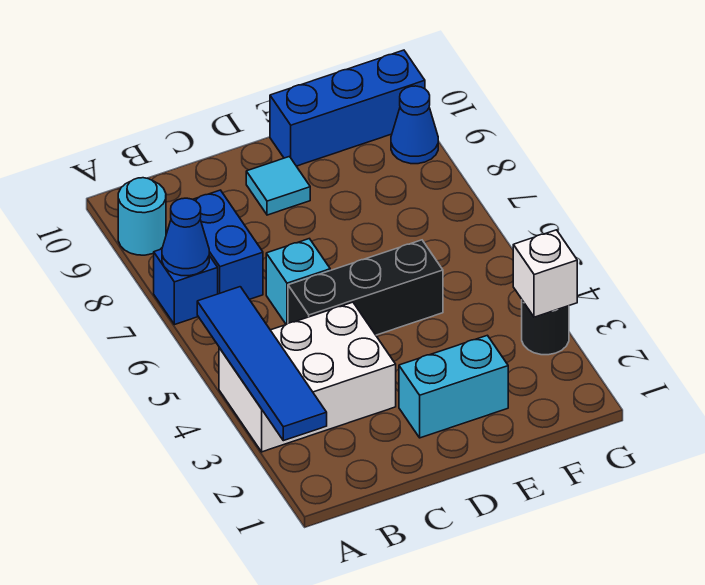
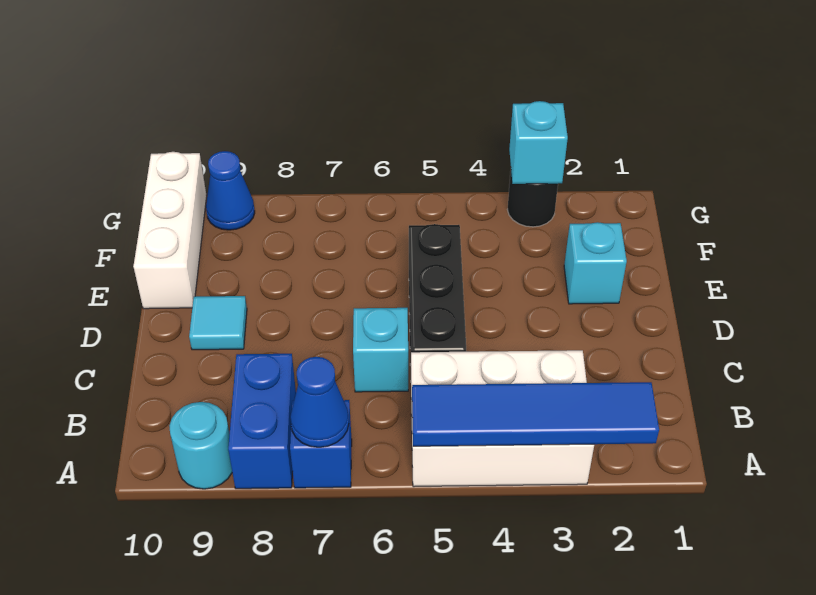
white 2x3 brick [219,302,396,452] -> white 2x3 brick turned to [411,350,594,487]
blue 1x2 brick [193,190,263,299] -> blue 1x2 brick turned to [228,354,296,489]
cyan 1x2 brick [399,335,508,438] -> cyan 1x1 brick [564,222,627,304]
blue 1x3 brick [270,50,425,166] -> white 1x3 brick [133,152,207,309]
white 1x1 brick [513,230,577,317] -> cyan 1x1 brick [509,101,568,184]

